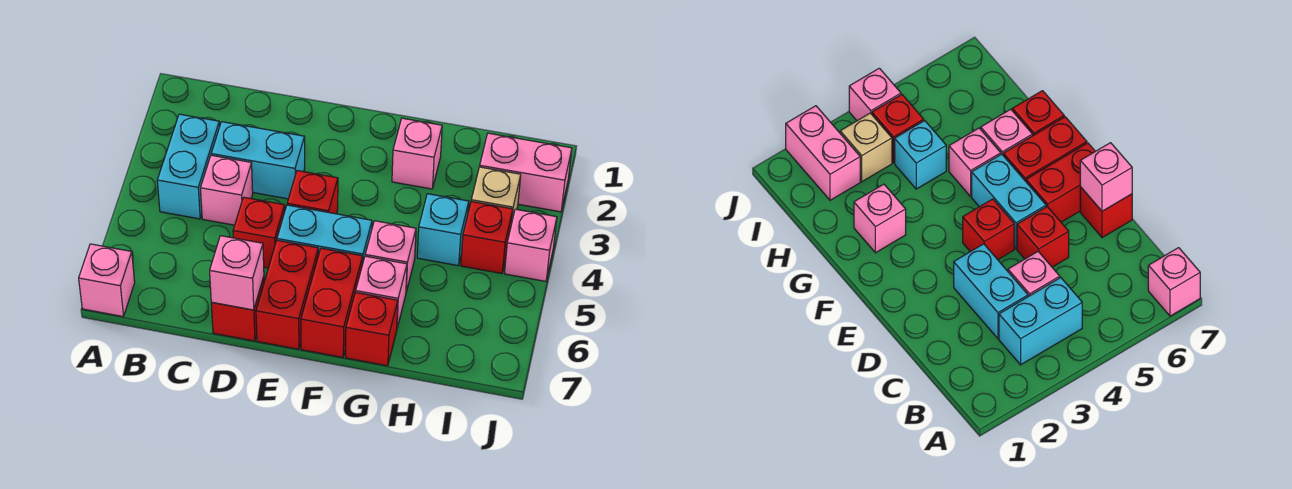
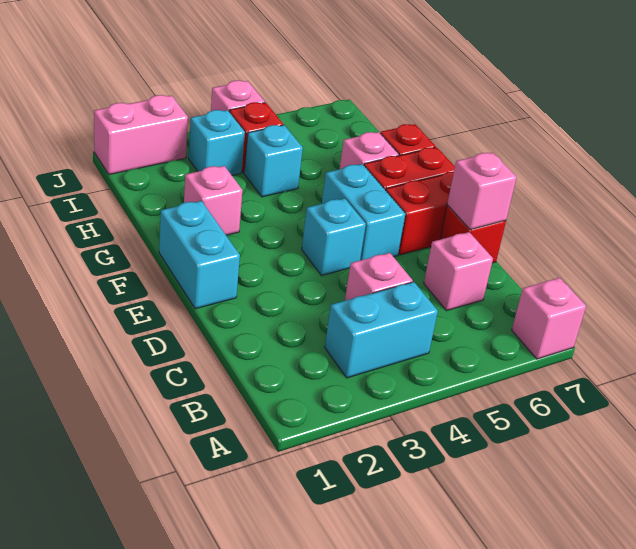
cyan 1x2 brick [211,122,305,199] -> cyan 1x2 brick moved to [159,201,240,309]
red 1x1 brick [233,197,285,268] -> none
red 1x1 brick [287,171,338,214] -> cyan 1x1 brick [302,198,366,276]
pink 1x1 brick [365,221,416,292] -> pink 1x1 brick moved to [424,232,493,311]
pink 1x2 brick [480,133,572,212] -> pink 1x2 brick turned to [94,95,188,175]
tan 1x1 brick [471,167,521,220] -> cyan 1x1 brick [189,110,245,175]

